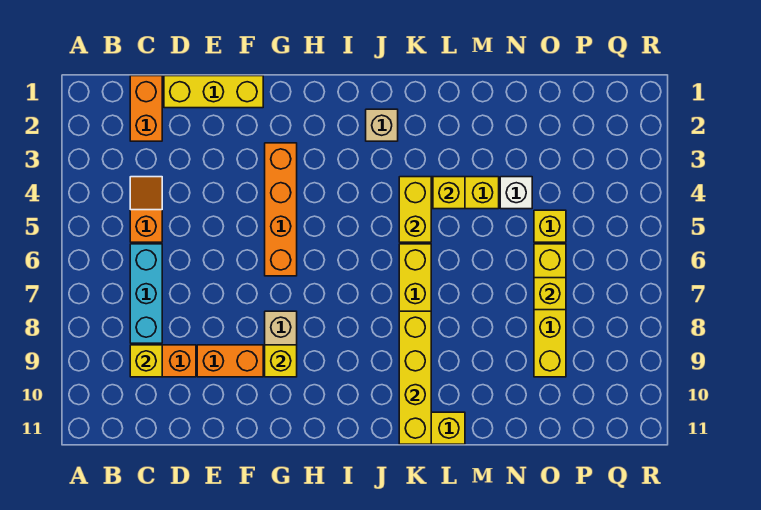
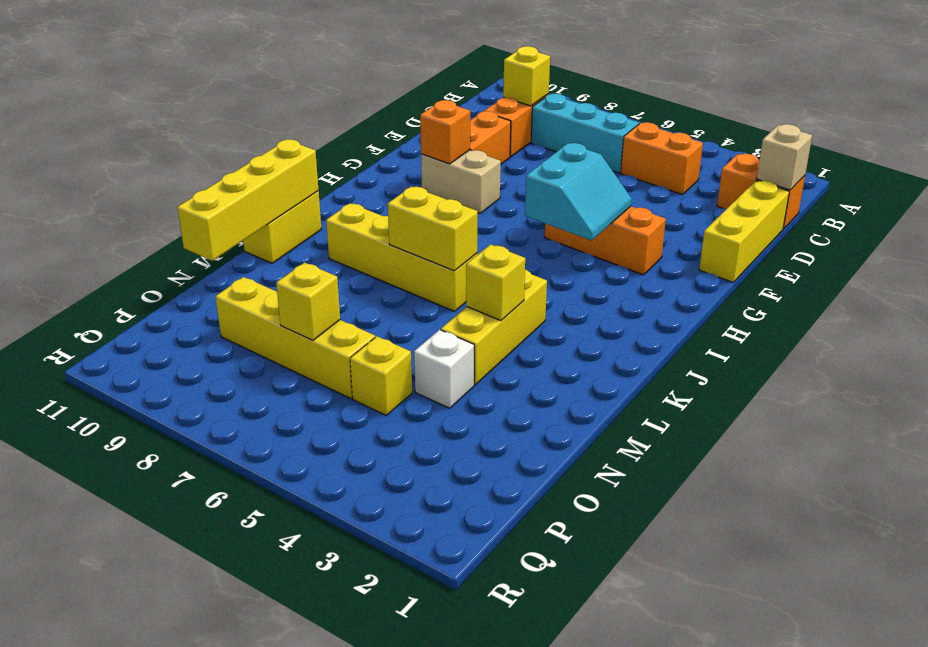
orange 1x2 slope [130,177,162,242] -> orange 1x2 brick [621,122,703,195]
orange 1x4 brick [265,143,297,276] -> orange 1x3 brick [545,206,666,275]
none -> cyan 2x2 slope [525,143,632,240]
yellow 1x1 brick [265,345,297,377] -> orange 1x1 brick [420,100,470,164]
tan 1x1 brick [366,109,398,141] -> tan 1x1 brick moved to [757,124,812,190]
yellow 1x2 brick [399,177,431,242] -> yellow 1x2 brick moved to [388,186,478,271]
yellow 1x4 brick [399,311,431,444] -> yellow 1x4 brick turned to [177,139,319,261]

